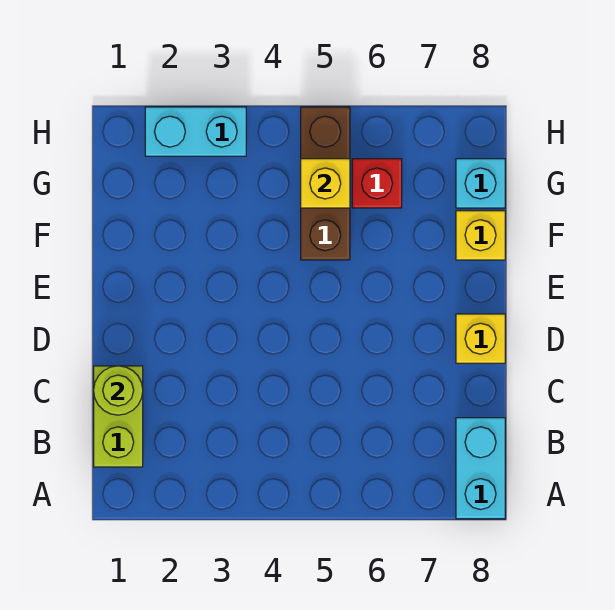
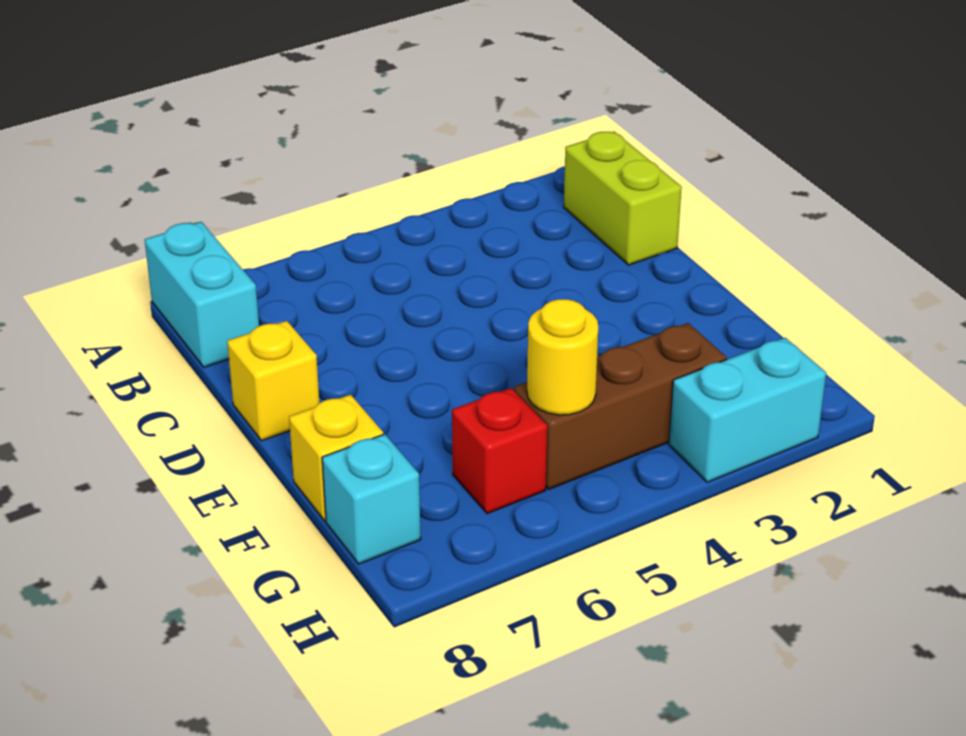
lime 1x1 round brick [94,366,143,415] -> none
brown 1x3 brick [301,107,350,260] -> brown 1x3 brick turned to [514,323,727,489]
yellow 1x1 brick [301,159,350,208] -> yellow 1x1 round brick [527,299,598,415]

